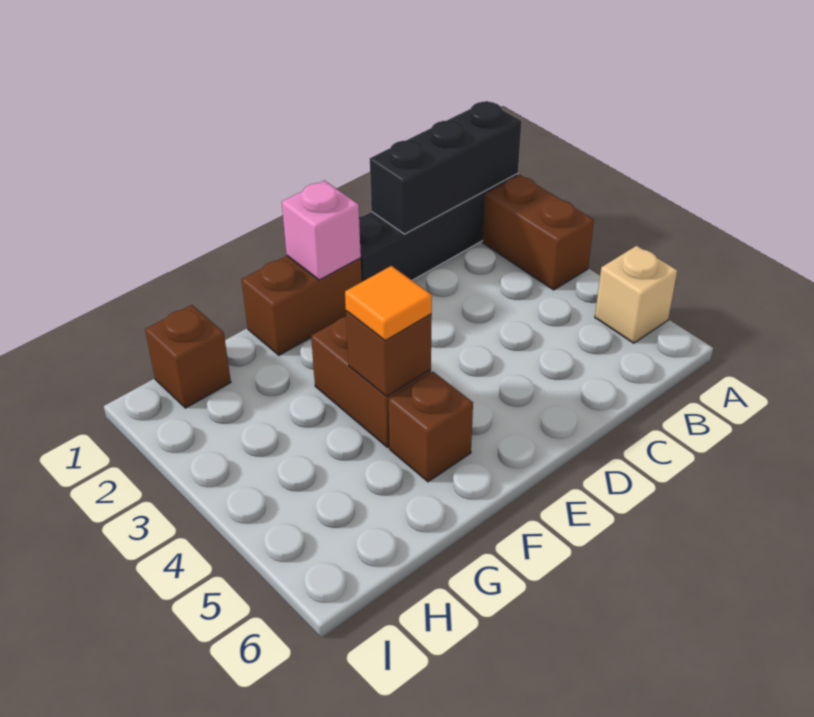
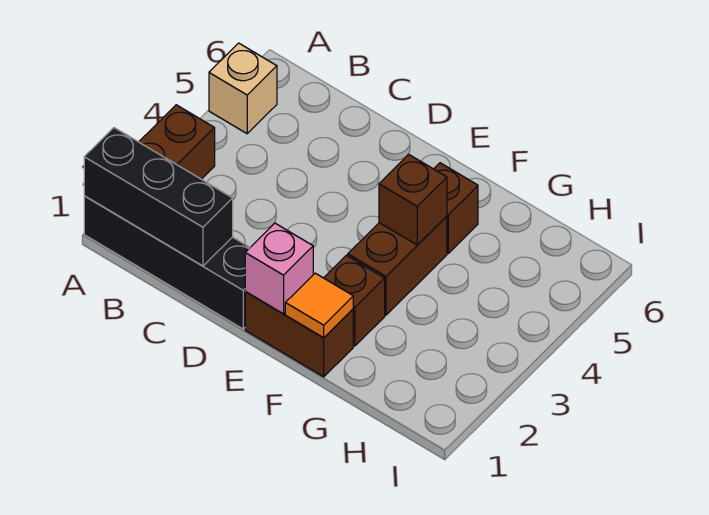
orange 1x1 tile [345,266,432,341] -> orange 1x1 tile moved to [285,273,353,338]
brown 1x1 brick [145,305,231,408] -> brown 1x1 brick moved to [324,255,385,346]

